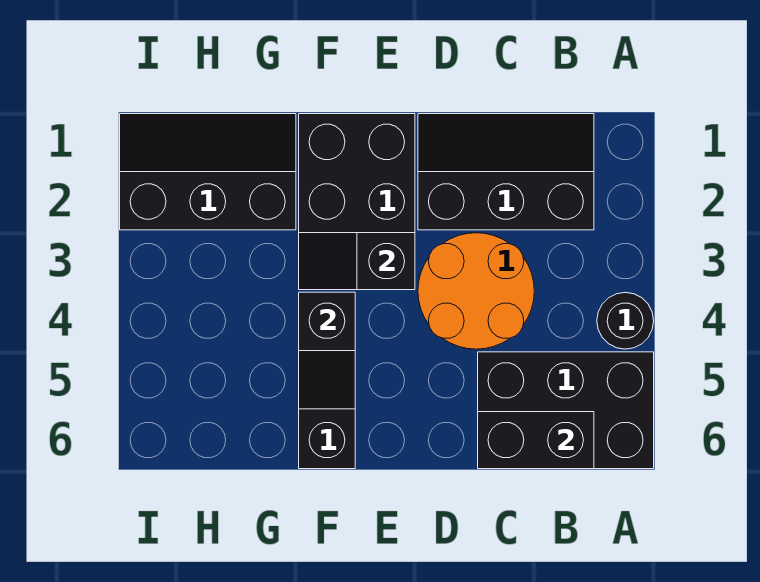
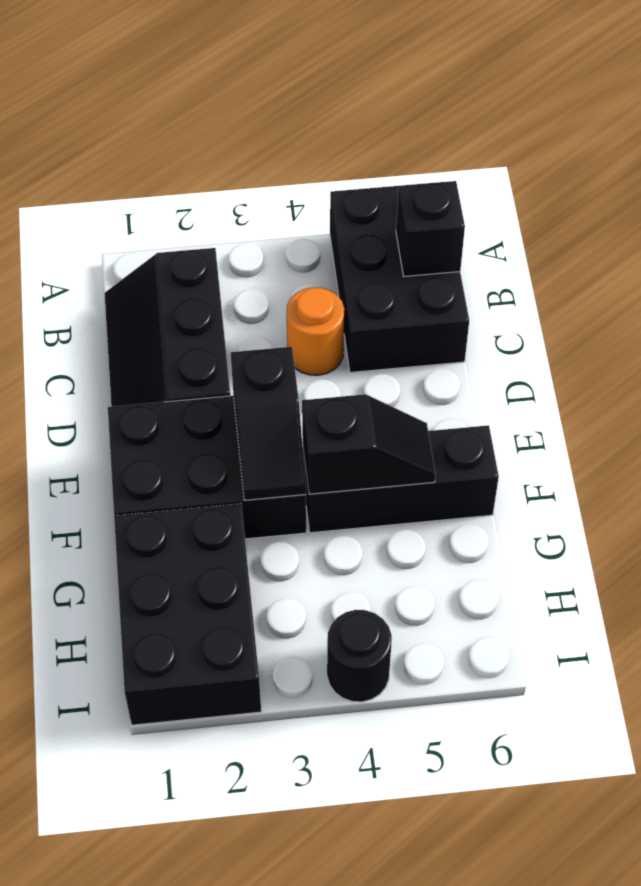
black 1x1 round brick [597,292,654,349] -> black 1x1 round brick moved to [327,610,392,702]
black 1x2 brick [478,412,594,469] -> black 1x1 brick [396,181,465,276]
orange 2x2 round brick [418,233,534,349] -> orange 1x1 round brick [287,287,344,375]
black 2x3 slope [120,114,296,230] -> black 2x3 brick [114,504,261,725]

